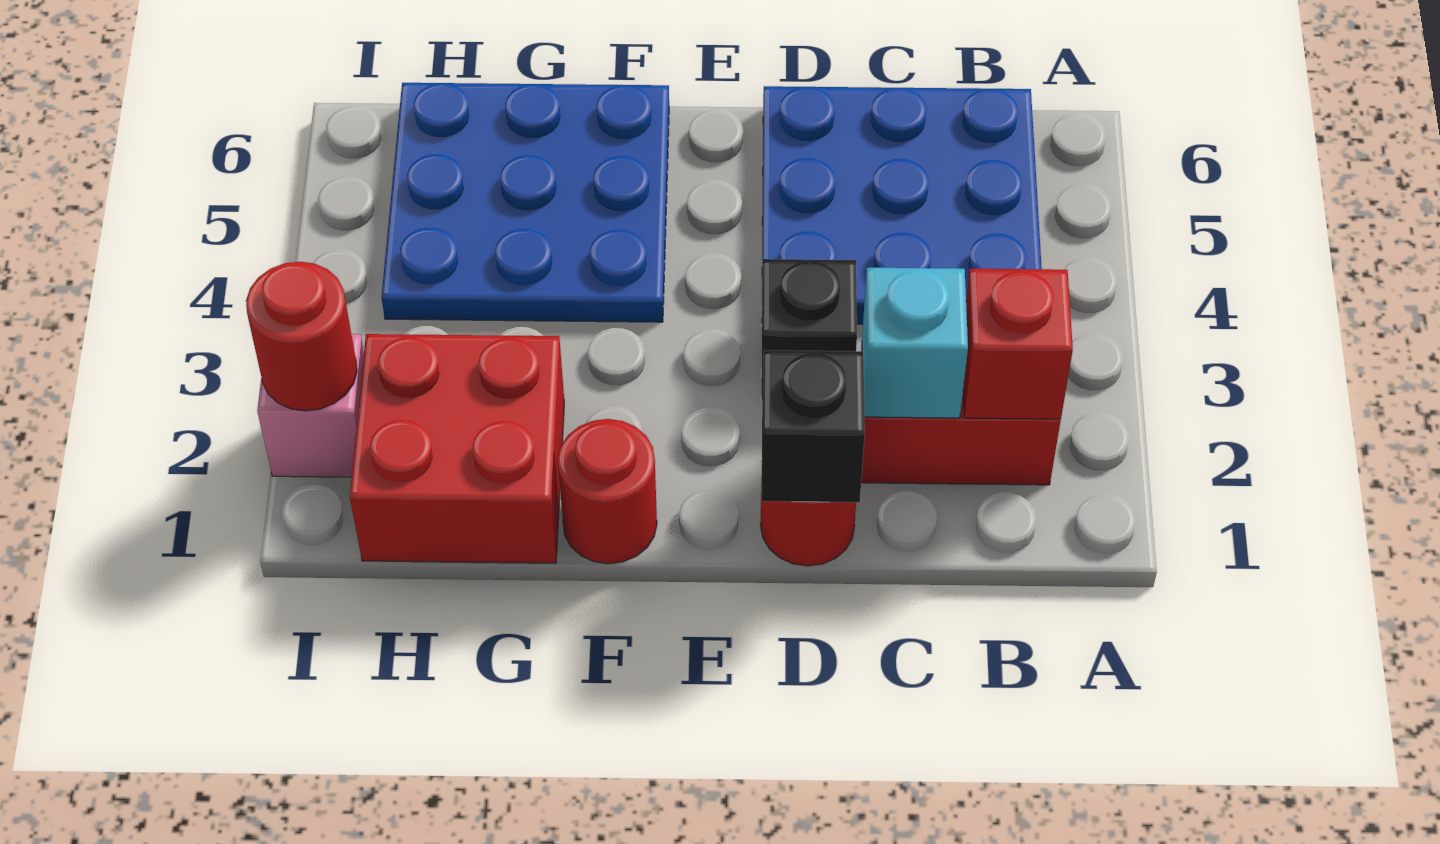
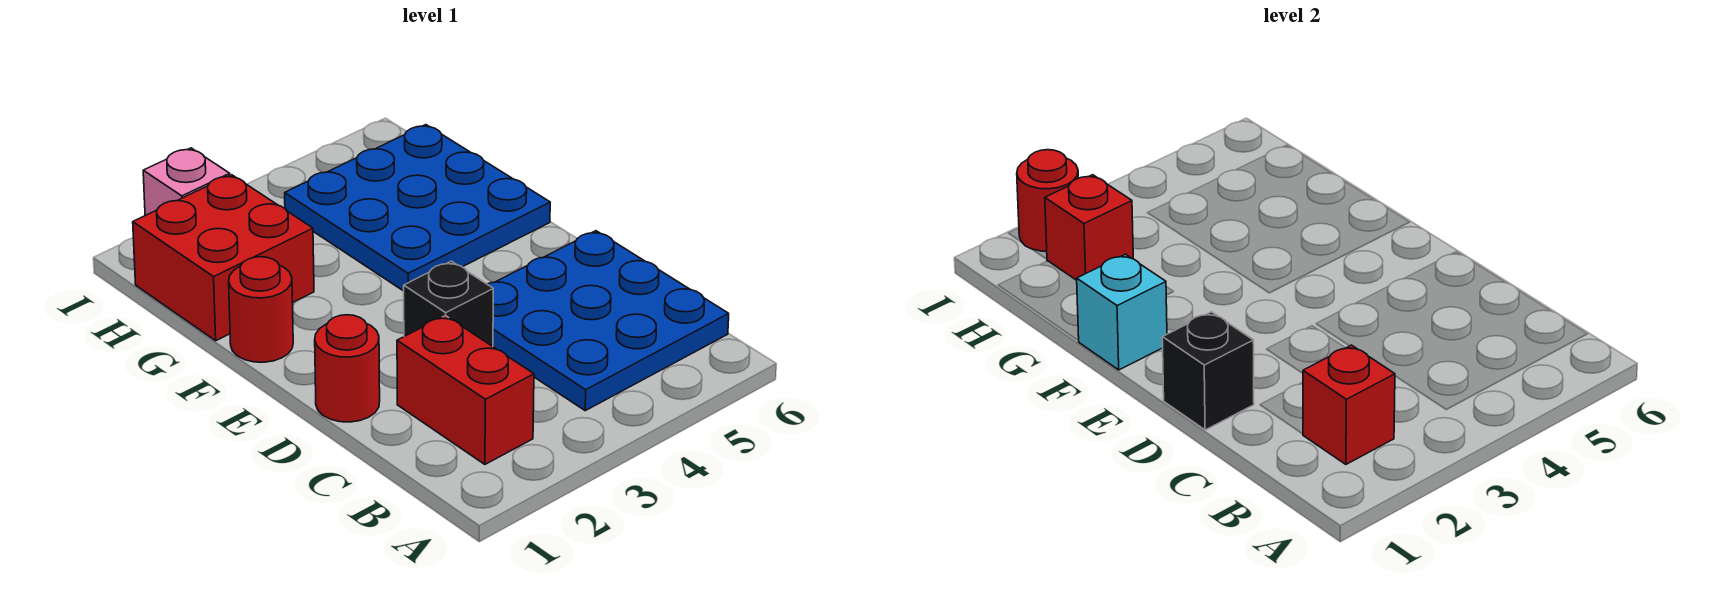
cyan 1x1 brick [862,268,968,418] -> cyan 1x1 brick moved to [1077,254,1167,370]
none -> red 1x1 brick [1045,175,1133,280]

